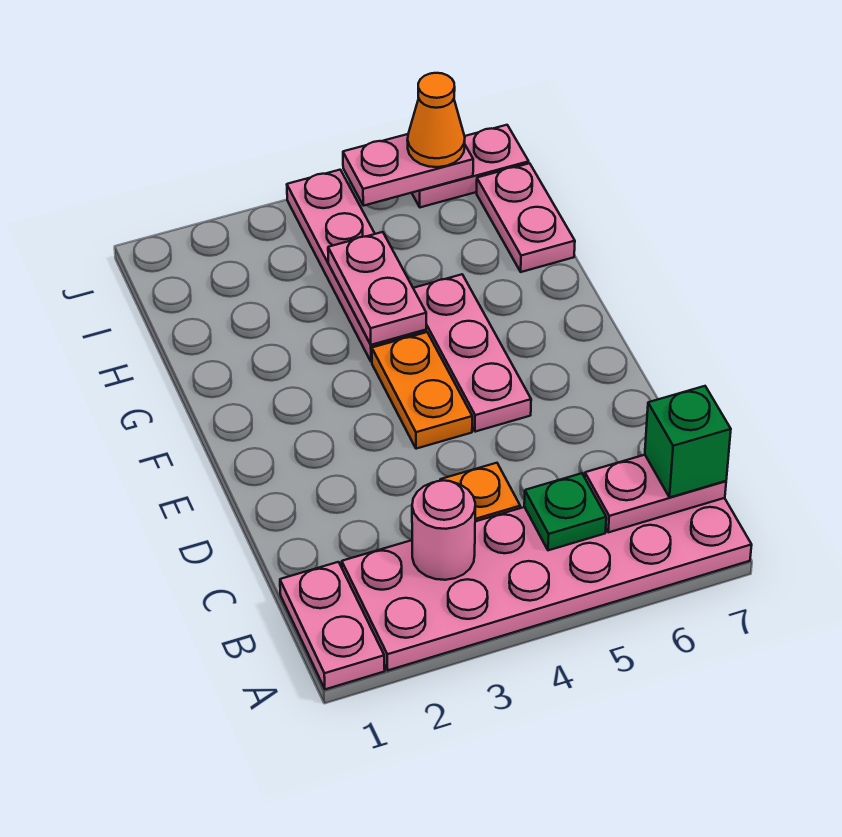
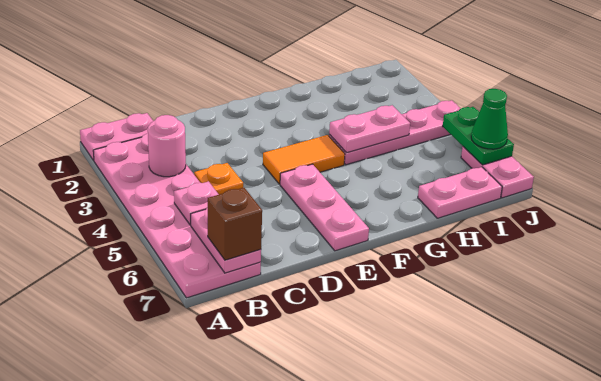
green 1x1 plate [524,473,606,550] -> pink 1x1 plate [174,181,219,225]
green 1x1 brick [645,386,731,497] -> brown 1x1 brick [208,187,262,260]
orange 1x2 plate [372,332,472,449] -> orange 1x2 tile [263,135,345,184]
pink 1x3 plate [413,274,531,432] -> pink 1x3 plate turned to [280,164,369,251]
pink 1x2 plate [343,134,473,206] -> green 1x2 plate [443,107,514,165]
orange 1x1 cone [407,73,465,167] -> green 1x1 cone [471,89,508,149]

